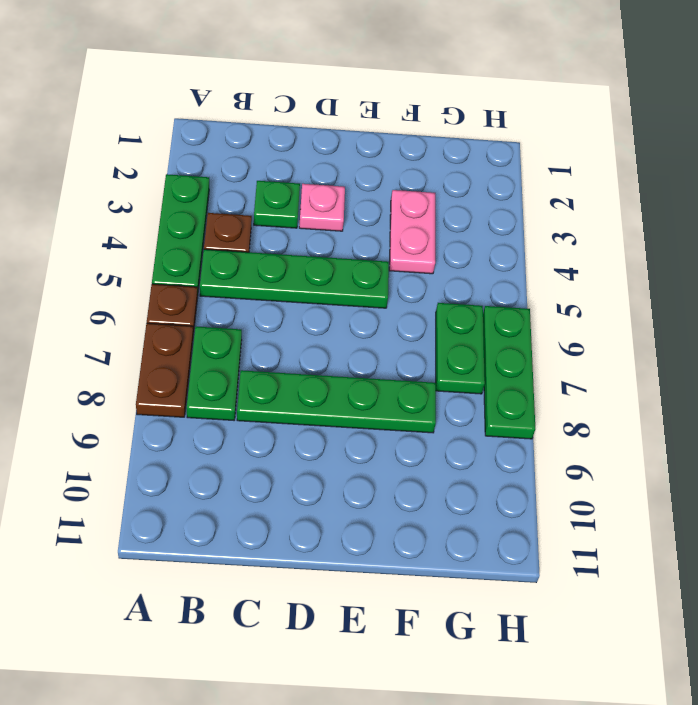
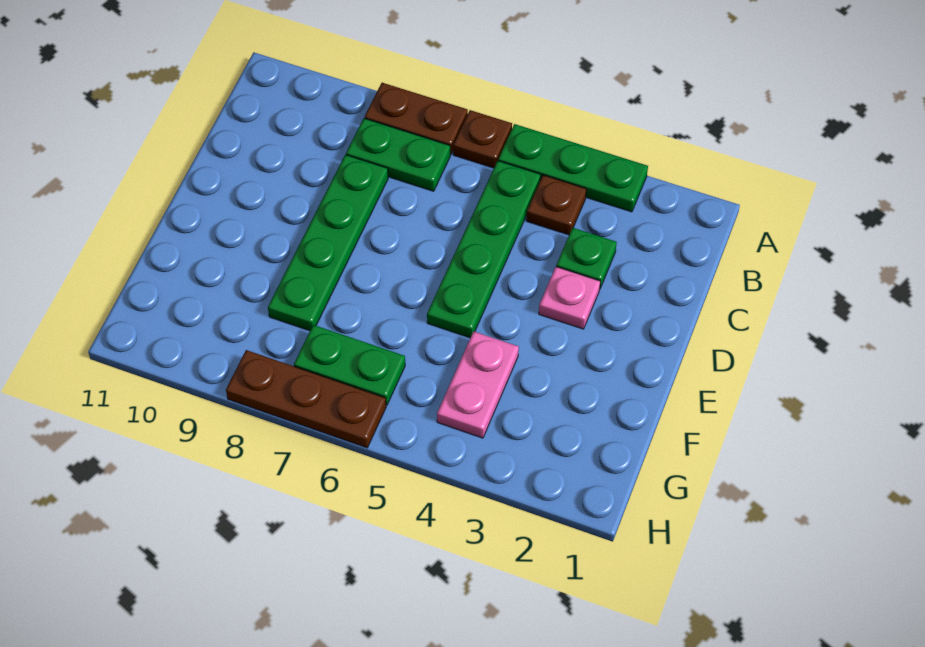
pink 1x2 plate [389,190,435,274] -> pink 1x2 plate turned to [437,331,519,438]
green 1x3 plate [483,306,535,439] -> brown 1x3 plate [226,350,386,448]

